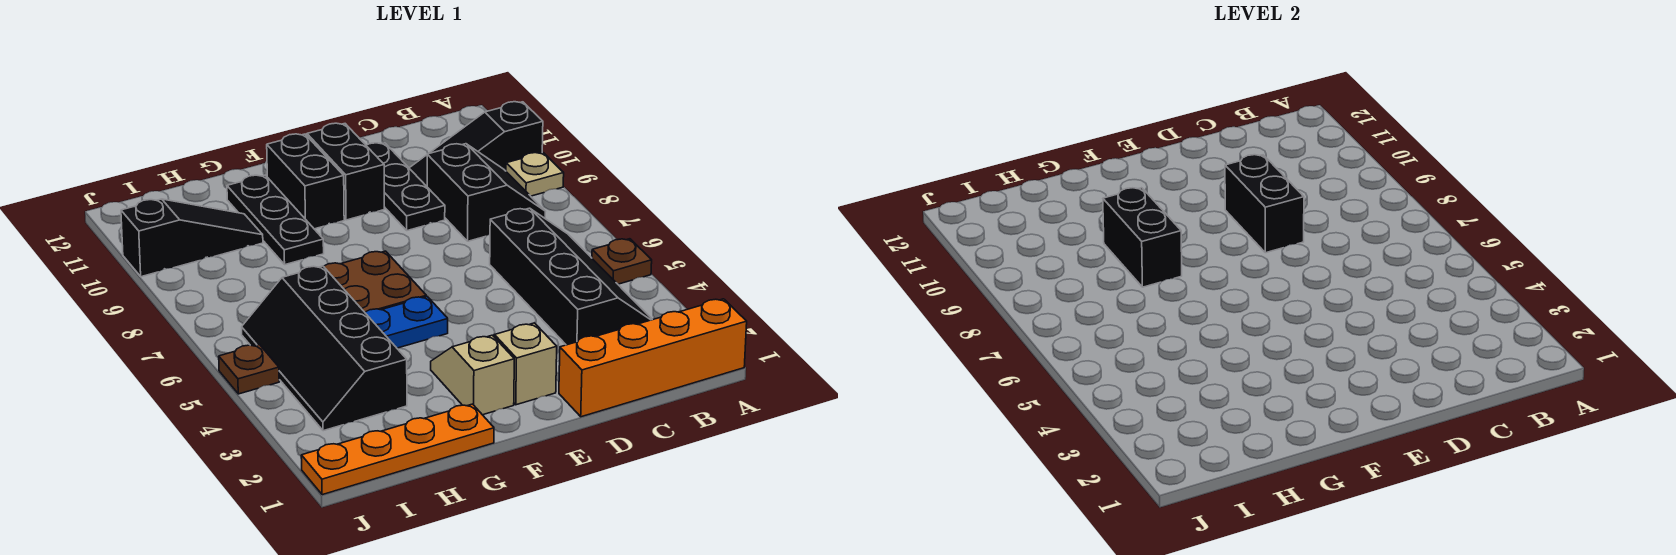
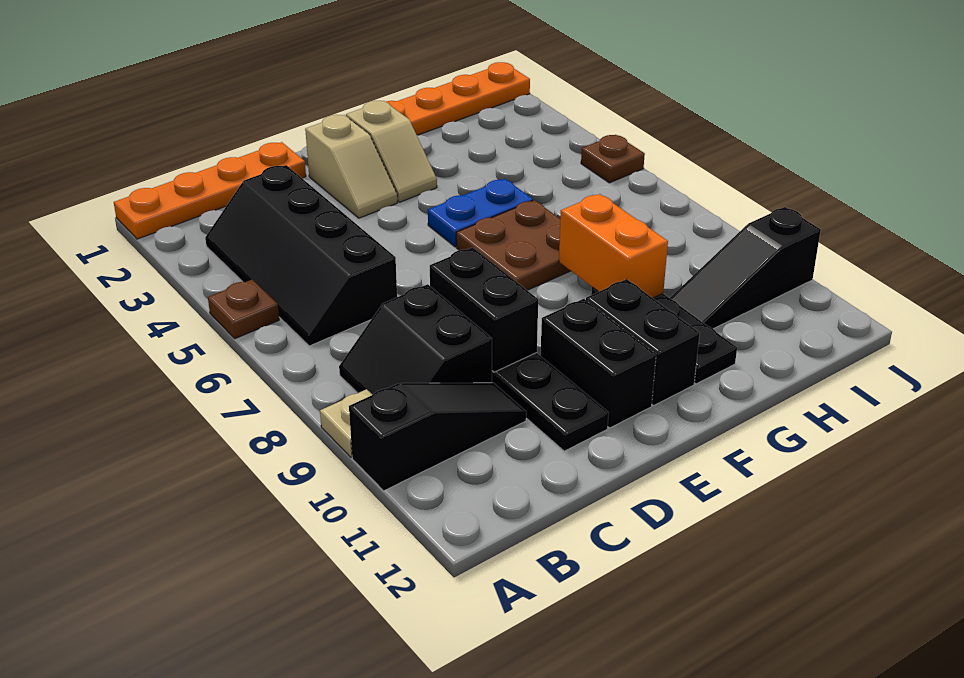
orange 1x4 brick [559,299,747,417] -> orange 1x4 plate [114,142,306,239]
black 1x2 brick [1103,188,1182,287] -> orange 1x2 brick [559,194,668,298]
black 2x4 slope [242,266,407,431] -> none

